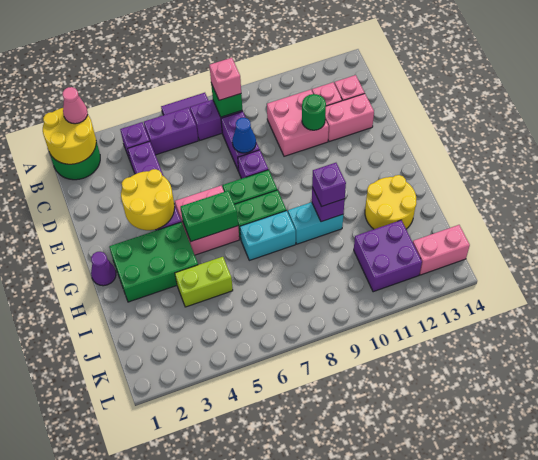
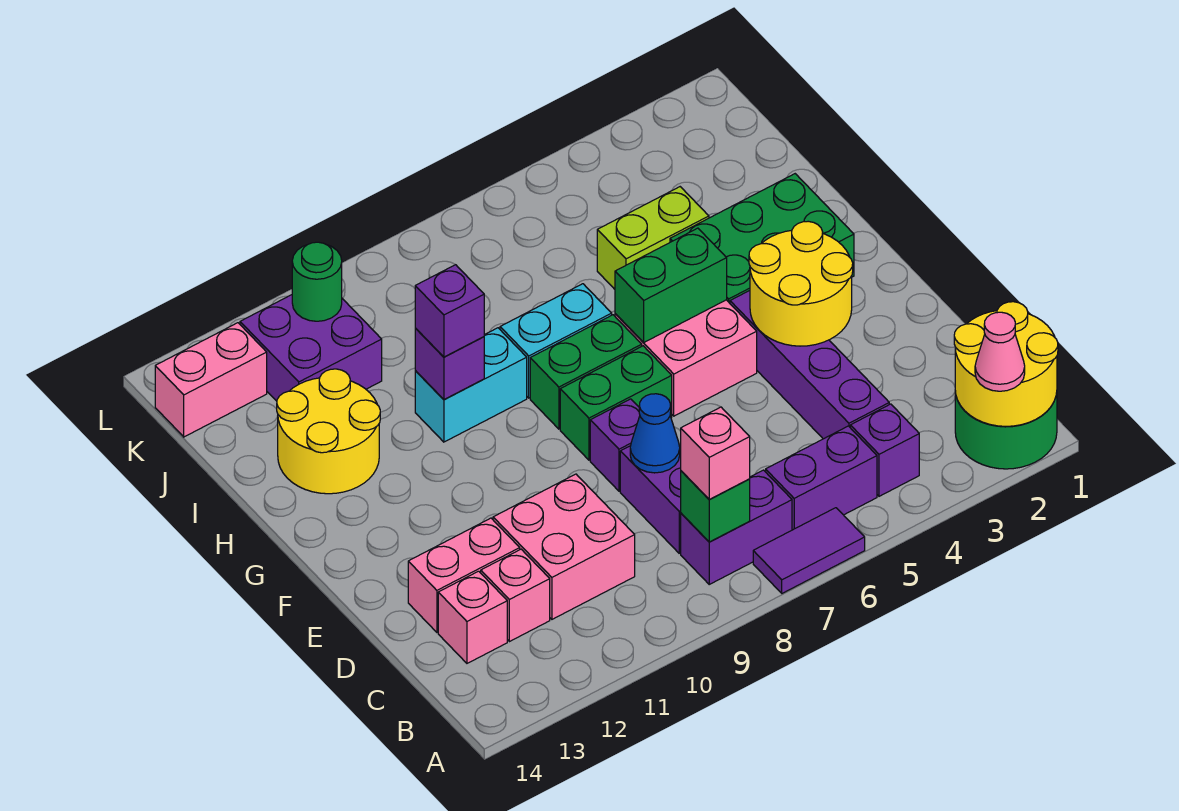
green 1x1 round brick [302,94,326,130] -> green 1x1 round brick moved to [292,242,342,321]
purple 1x1 cone [91,252,116,286] -> none

